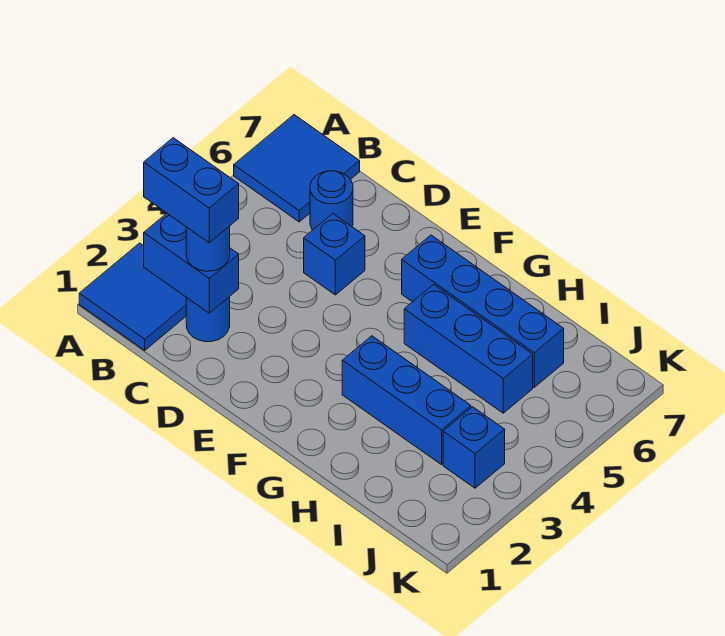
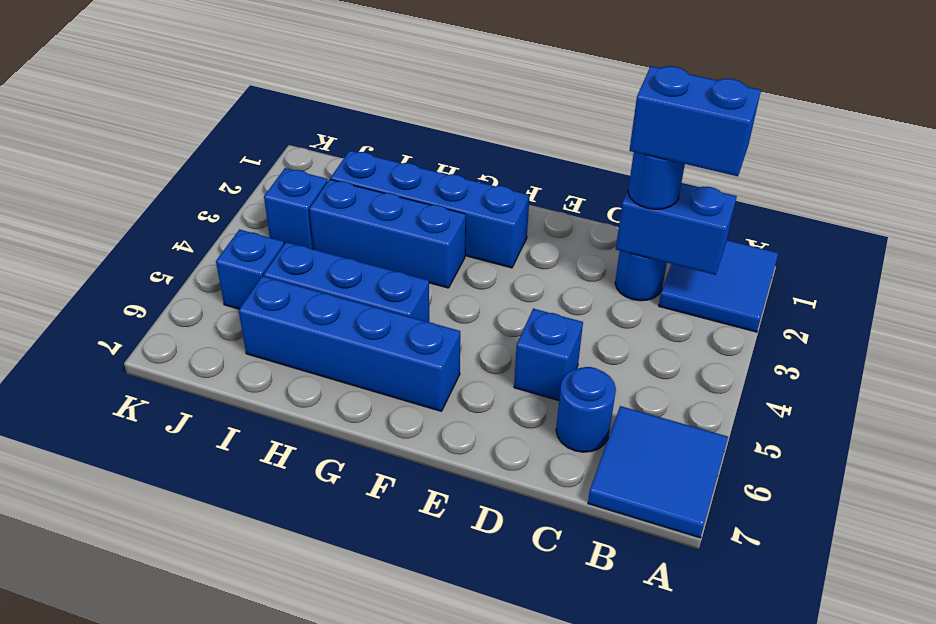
none -> blue 1x4 brick [330,151,530,268]
none -> blue 1x1 brick [216,230,284,309]

